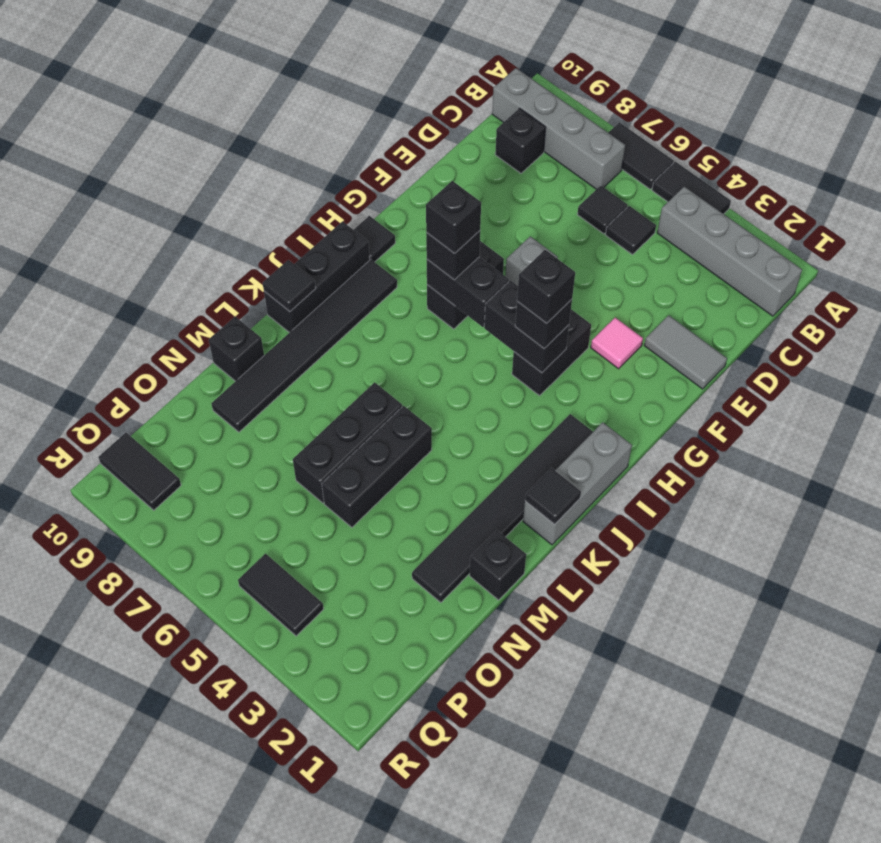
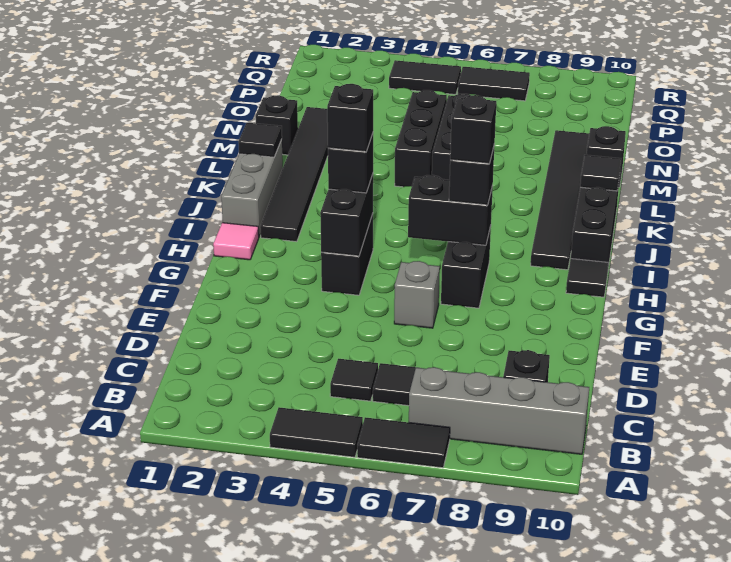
grey 1x4 brick [657,187,802,316] -> none
grey 1x2 tile [644,315,727,389] -> none
pink 1x1 tile [591,318,643,369] -> pink 1x1 tile moved to [213,223,259,260]
black 1x2 brick [484,280,569,373] -> black 1x2 brick turned to [320,174,373,256]
black 1x2 tile [99,433,181,510] -> black 1x2 tile moved to [458,67,530,101]

